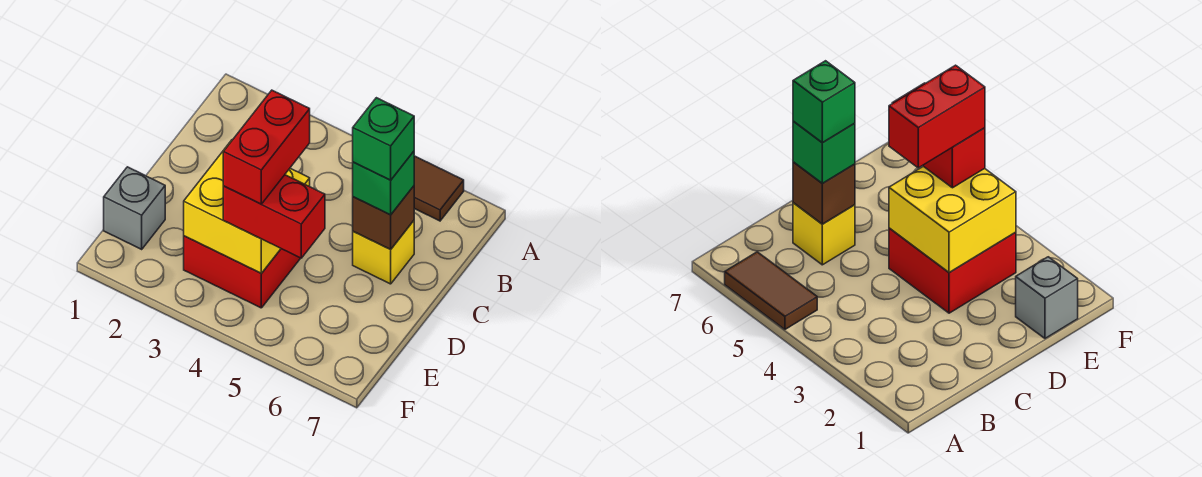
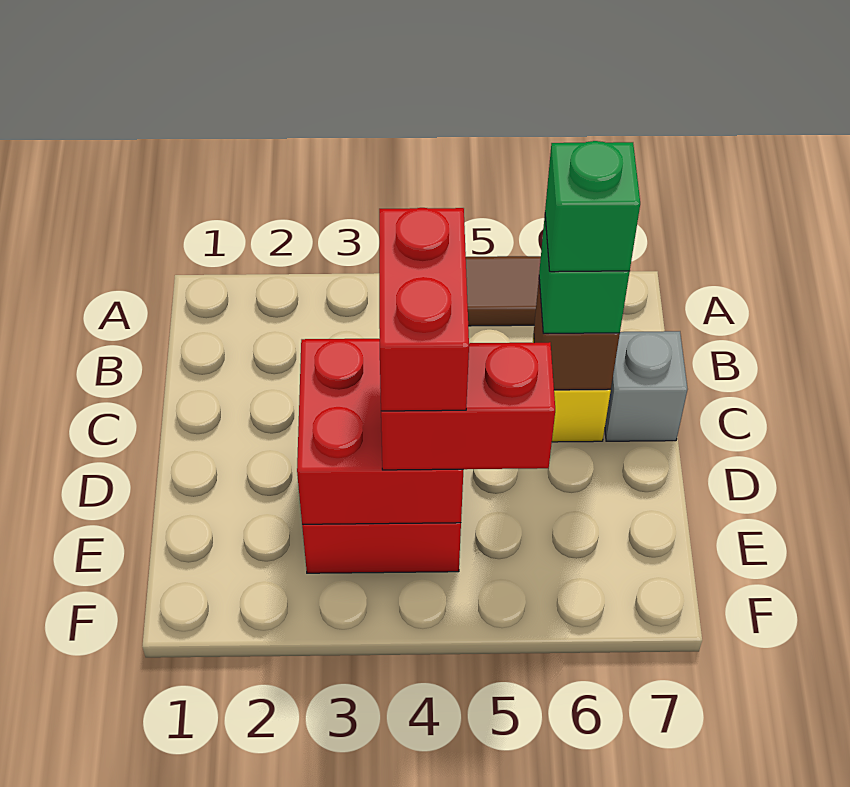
yellow 2x2 brick [184,140,310,273] -> red 2x2 brick [297,339,463,524]
grey 1x1 brick [104,167,165,249] -> grey 1x1 brick moved to [605,331,687,441]

